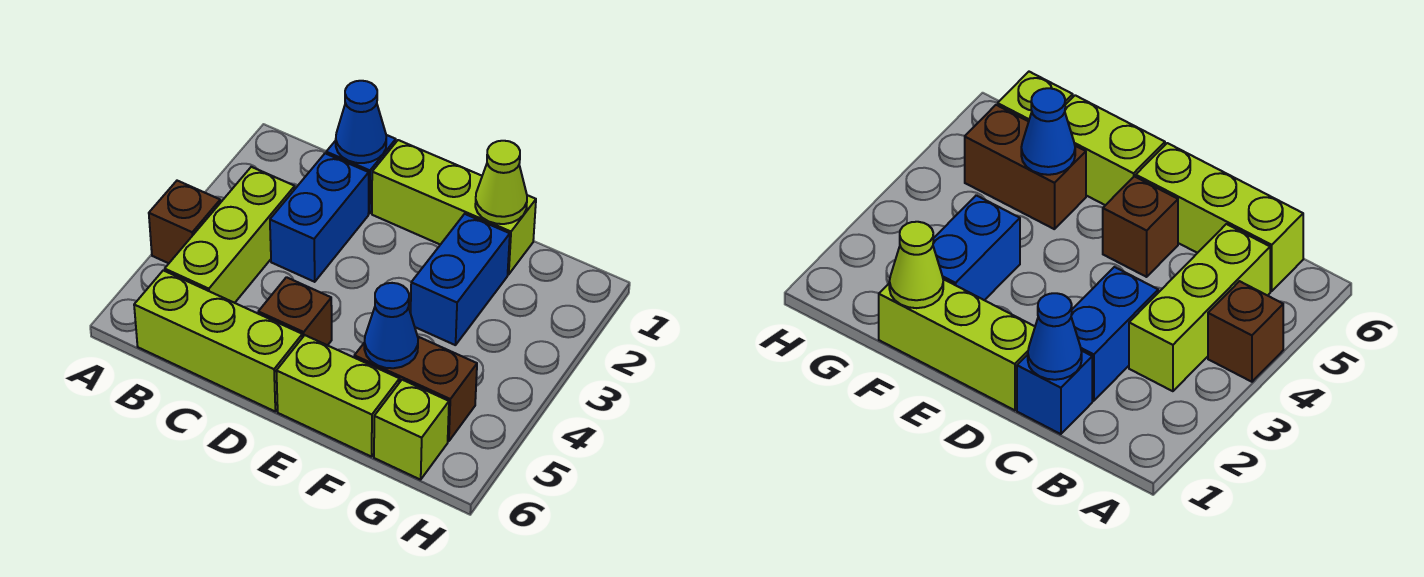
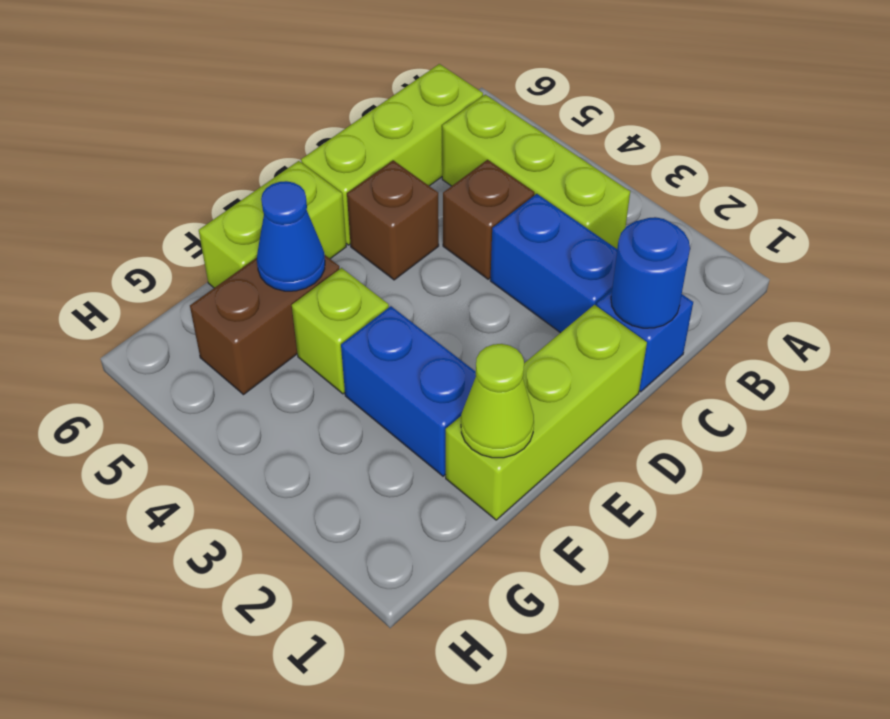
brown 1x1 brick [149,181,220,263] -> brown 1x1 brick moved to [443,160,534,279]
blue 1x1 cone [336,81,386,163] -> blue 1x1 round brick [611,217,690,328]
lime 1x1 brick [374,380,449,480] -> lime 1x1 brick moved to [292,268,389,394]

